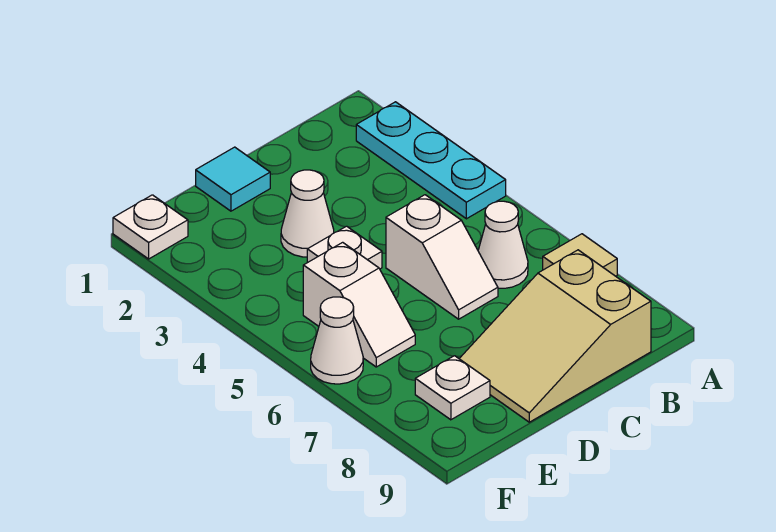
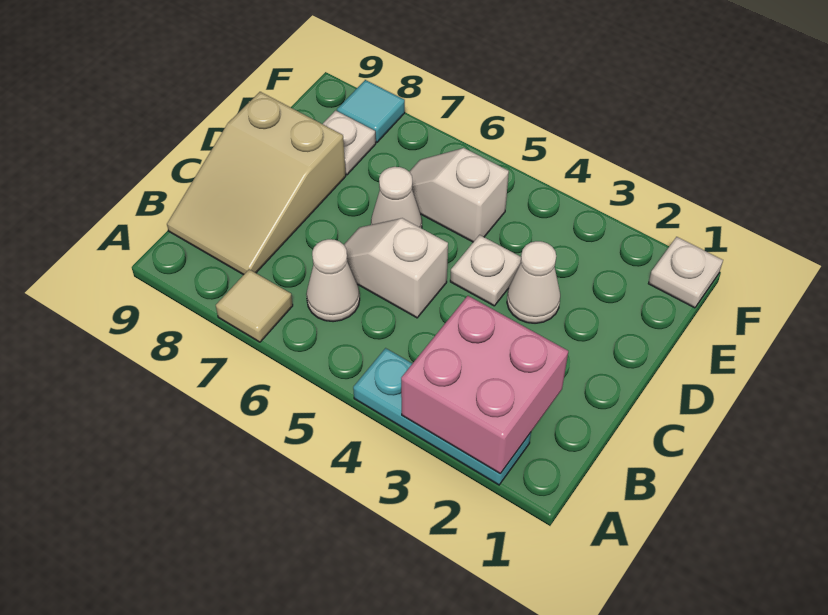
none -> pink 2x2 brick [401,296,568,473]
tan 2x3 slope [459,250,651,422] -> tan 2x3 slope turned to [167,92,346,275]
cyan 1x1 tile [196,147,270,211] -> cyan 1x1 tile moved to [337,80,405,142]
white 1x1 cone [311,297,363,384] -> white 1x1 cone moved to [371,167,422,228]

